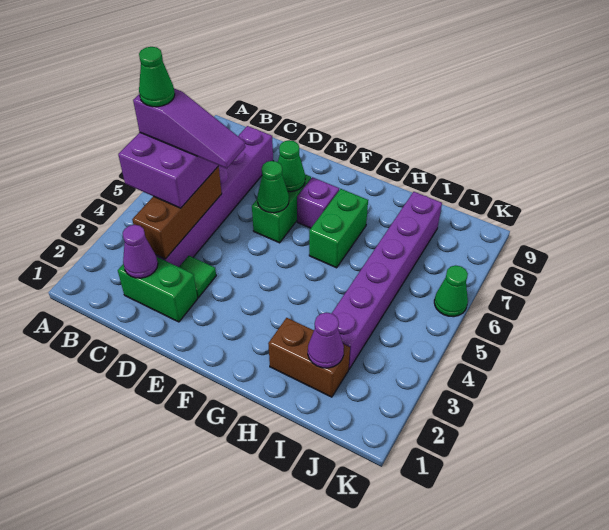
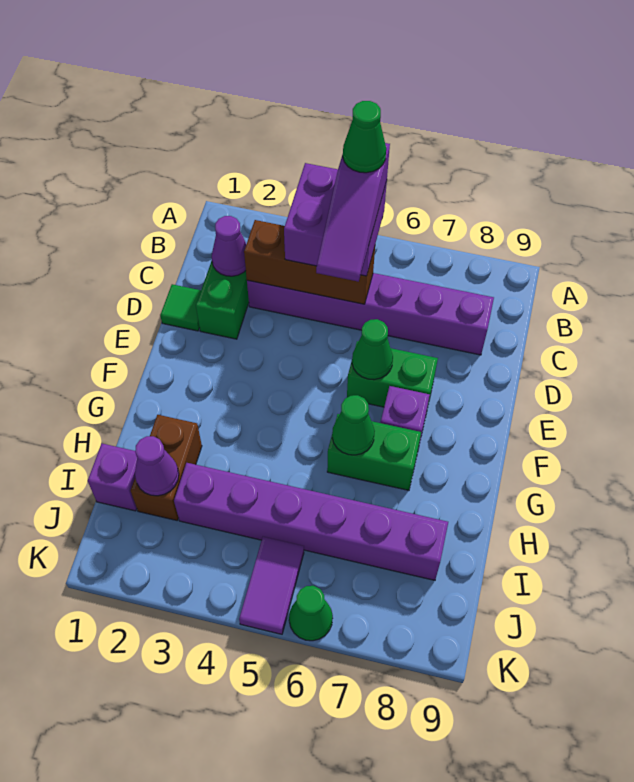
green 1x1 tile [179,256,216,298] -> green 1x1 tile moved to [160,284,201,331]
green 1x1 cone [278,140,305,192] -> green 1x1 cone moved to [332,395,375,455]
none -> purple 1x1 brick [88,444,137,511]
none -> purple 1x2 tile [239,537,304,634]

